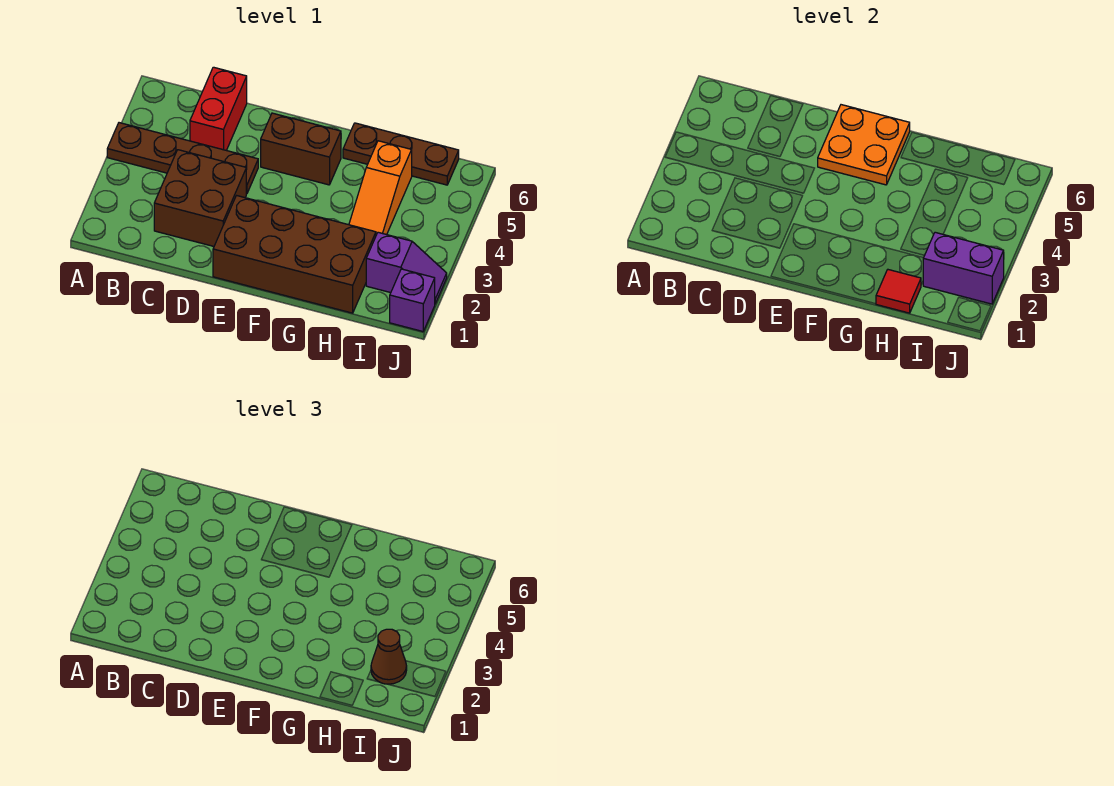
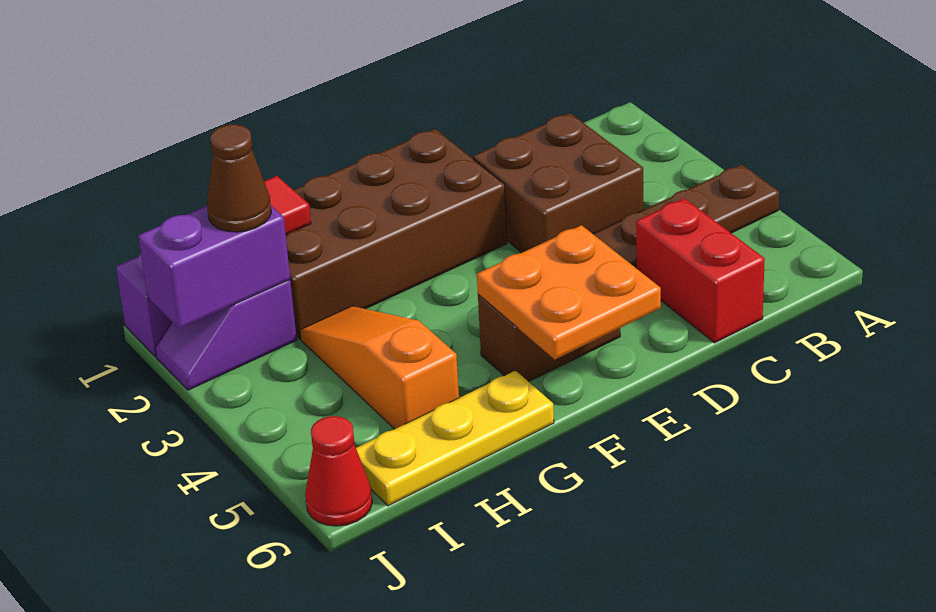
brown 1x3 plate [343,123,459,185] -> yellow 1x3 plate [356,371,554,506]
none -> red 1x1 cone [305,416,372,526]

